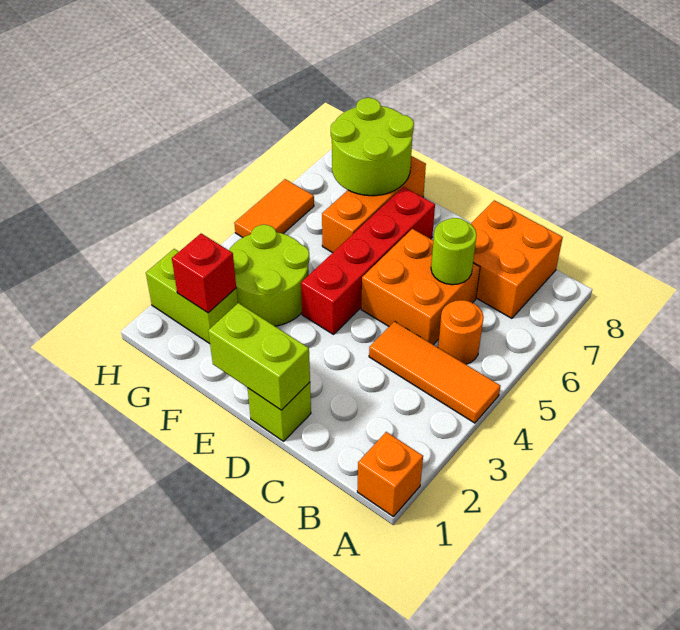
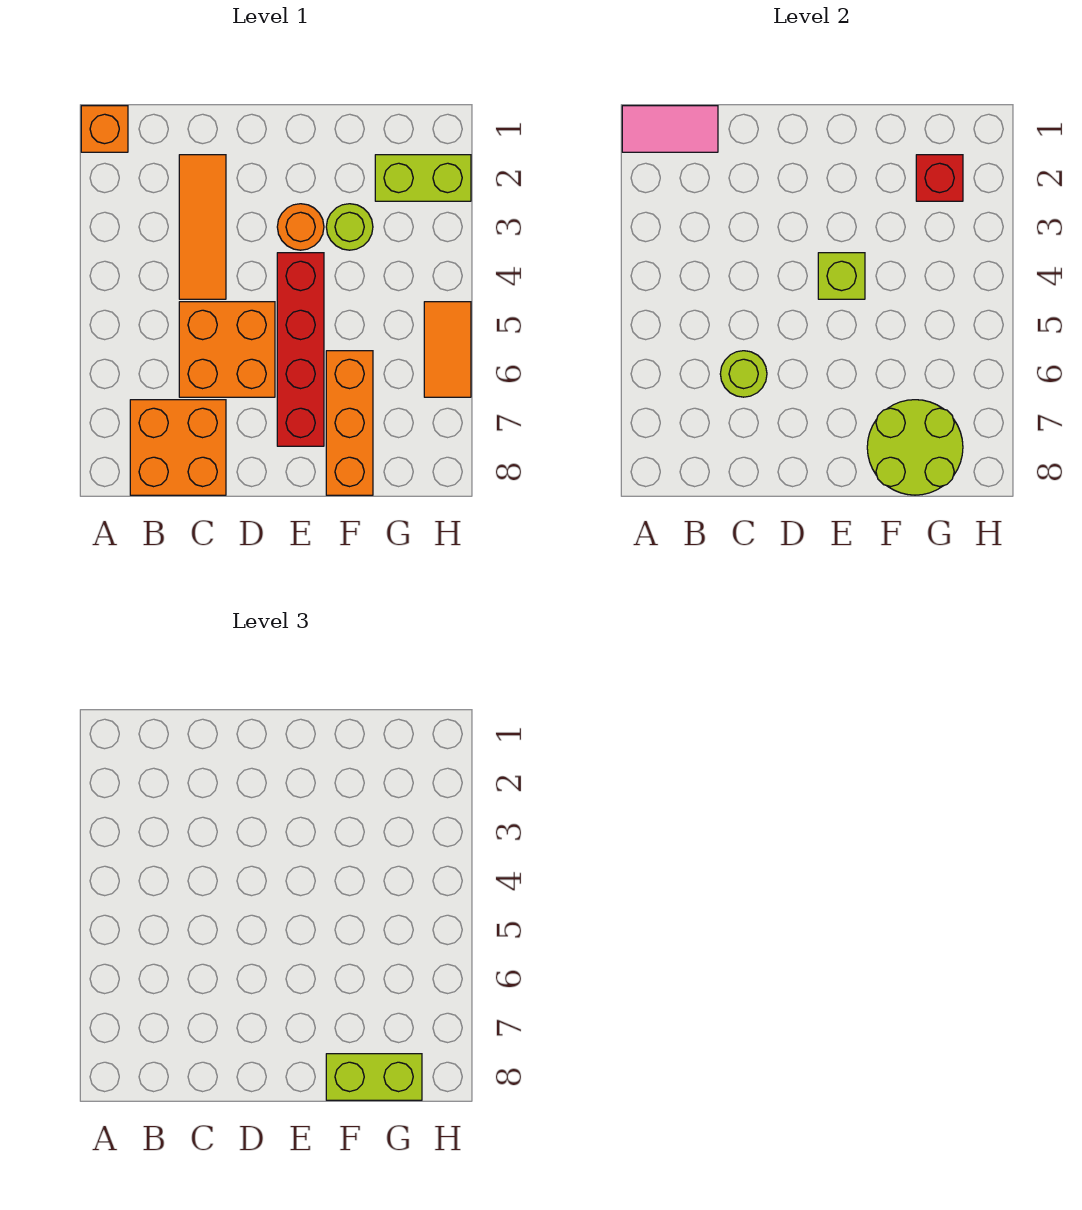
none -> pink 1x2 tile [622,106,718,152]
orange 1x3 tile [369,321,500,423] -> orange 1x3 tile turned to [179,155,226,299]
orange 1x1 round brick [438,300,484,364] -> orange 1x1 round brick moved to [277,204,324,250]
lime 1x1 brick [248,382,311,441] -> lime 1x1 brick moved to [818,253,865,299]
lime 1x2 brick [208,303,310,410] -> lime 1x2 brick moved to [326,1054,422,1100]
lime 2x2 round brick [229,225,310,326] -> lime 1x1 round brick [326,204,373,250]

